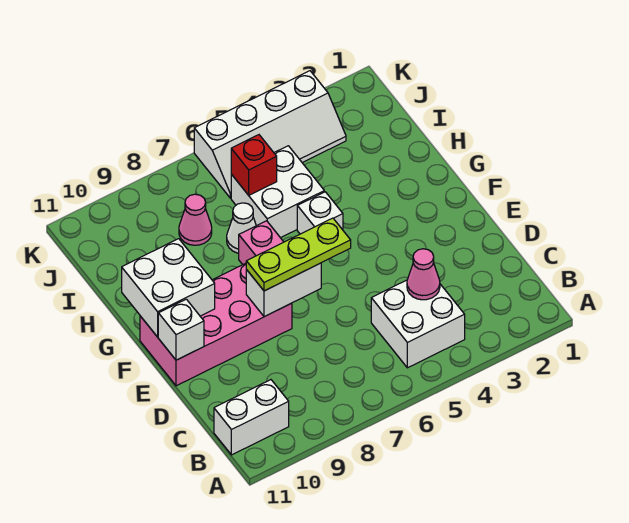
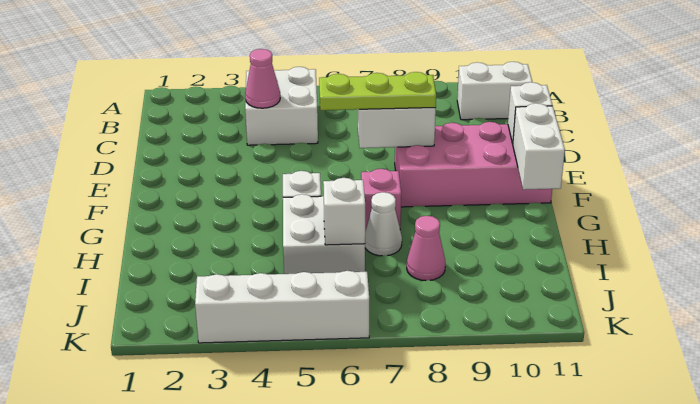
white 2x2 brick [122,239,215,337] -> white 1x2 brick [513,103,565,190]
red 1x1 brick [231,135,277,195] -> white 1x1 brick [323,178,365,245]

